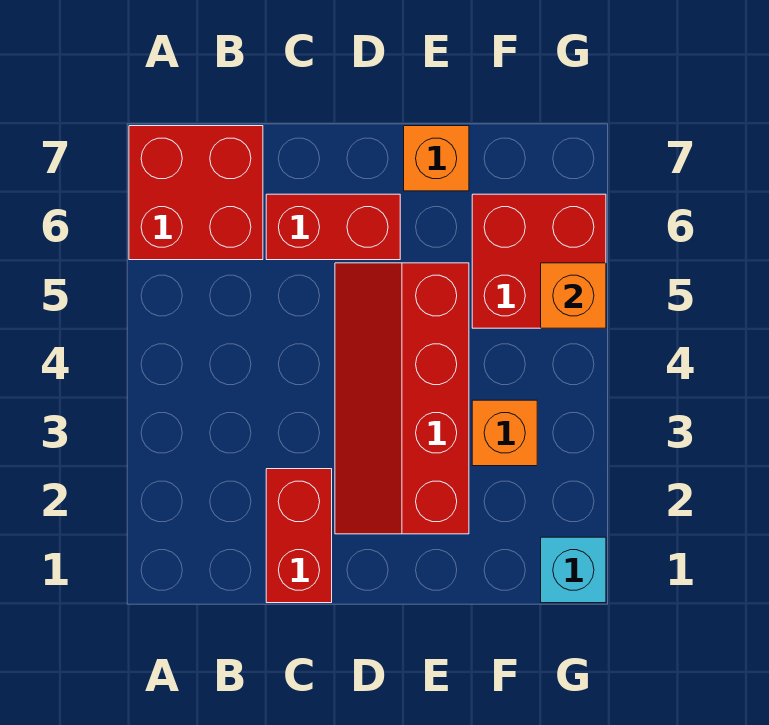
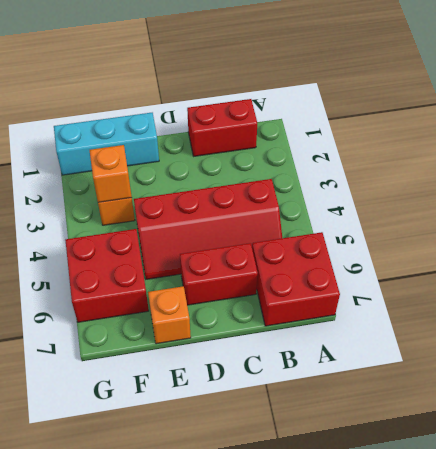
red 1x2 brick [266,469,332,603] -> red 1x2 brick turned to [187,99,257,156]
red 2x4 slope [335,263,469,534] -> red 2x4 slope turned to [134,179,282,279]
cyan 1x1 brick [541,537,606,603] -> cyan 1x3 brick [54,113,159,175]
orange 1x1 brick [541,263,606,328] -> orange 1x1 brick moved to [90,145,132,202]

